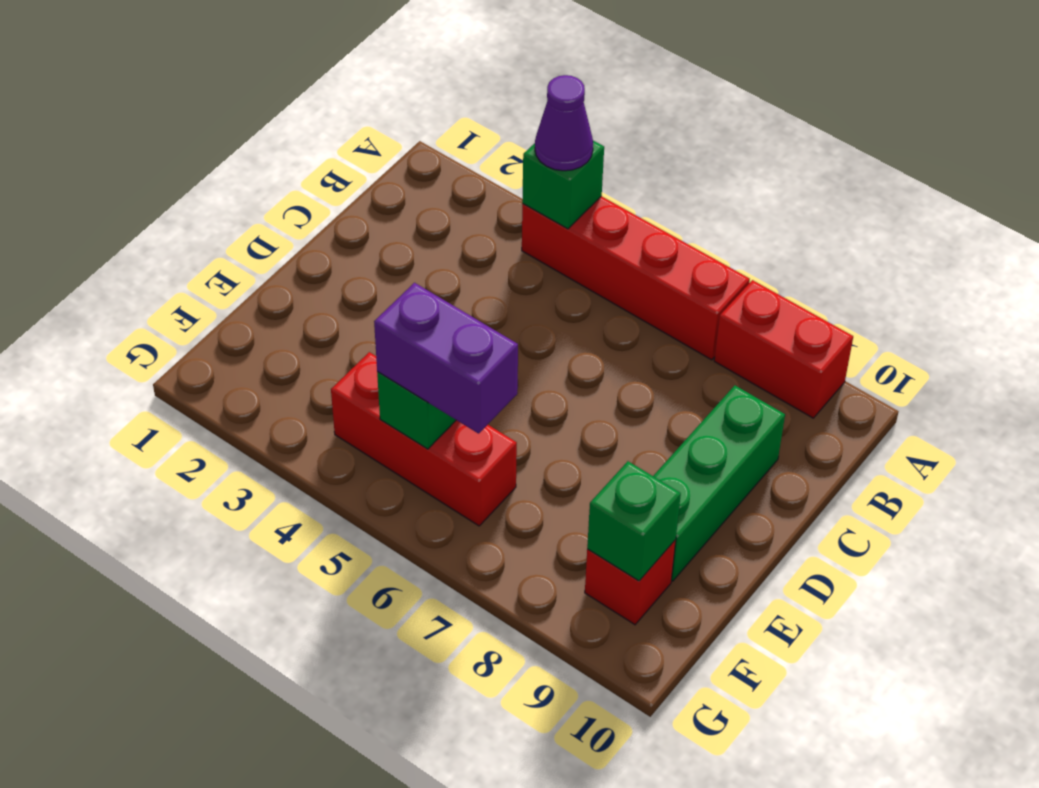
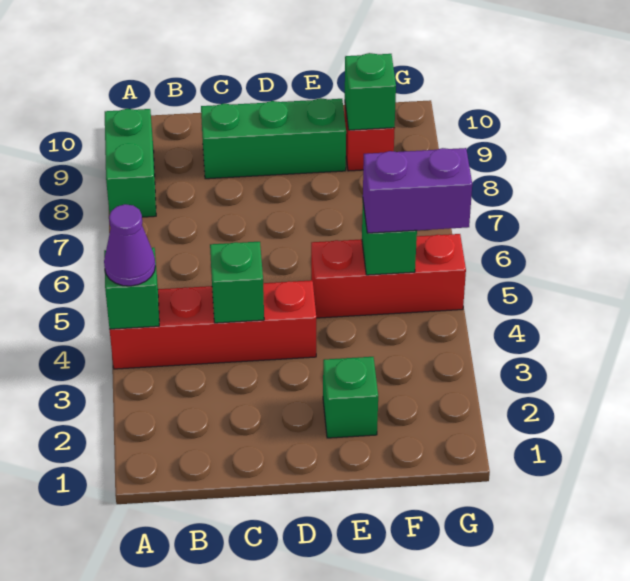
red 1x4 brick [522,196,750,360] -> red 1x4 brick turned to [109,280,316,369]
red 1x2 brick [714,280,853,418] -> green 1x2 brick [105,109,156,217]
none -> green 1x1 brick [210,242,264,323]
none -> green 1x1 brick [323,357,378,438]
red 1x3 brick [331,352,517,526] -> red 1x3 brick turned to [311,234,466,318]
purple 1x2 brick [374,283,518,433] -> purple 1x2 brick turned to [363,148,472,233]

